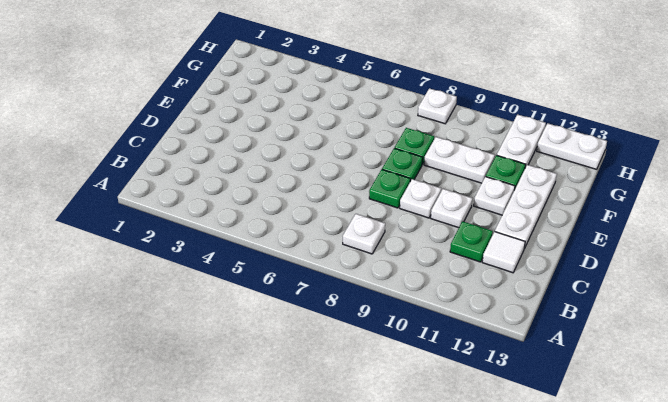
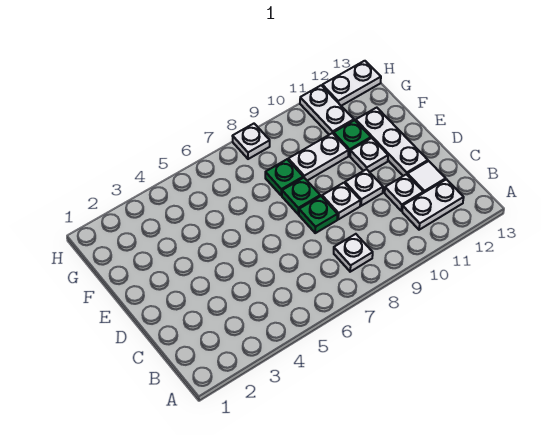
none -> white 1x2 plate [402,179,464,230]
green 1x1 plate [450,221,493,262] -> white 1x1 plate [385,174,423,211]

